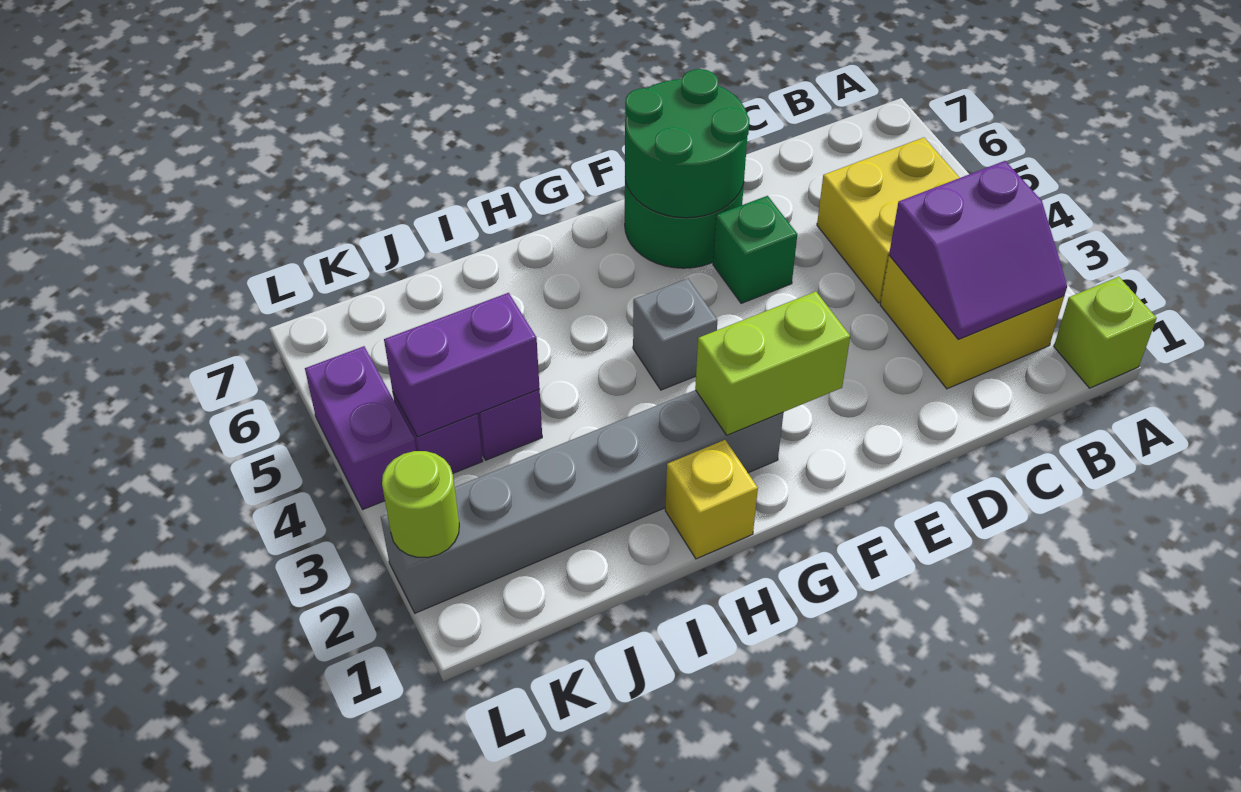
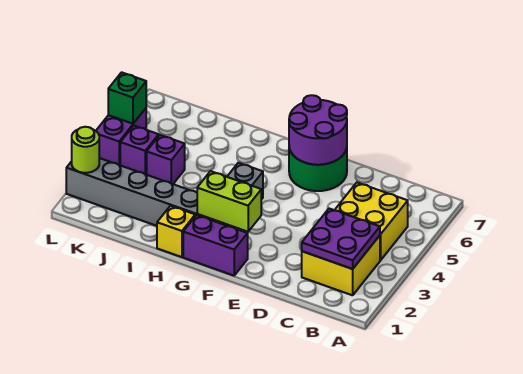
lime 1x1 brick [1054,277,1157,388] -> none
purple 2x2 slope [889,161,1067,339] -> purple 2x2 plate [302,209,380,269]
green 1x1 brick [713,196,797,303] -> green 1x1 brick moved to [108,72,146,124]
green 2x2 round brick [625,69,749,218] -> purple 2x2 round brick [289,95,347,165]
purple 1x2 brick [384,293,540,437] -> purple 1x2 brick moved to [183,215,248,276]

